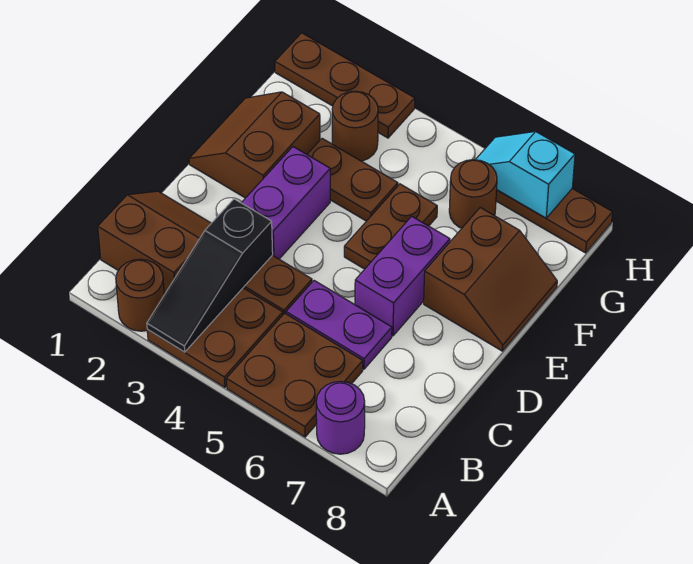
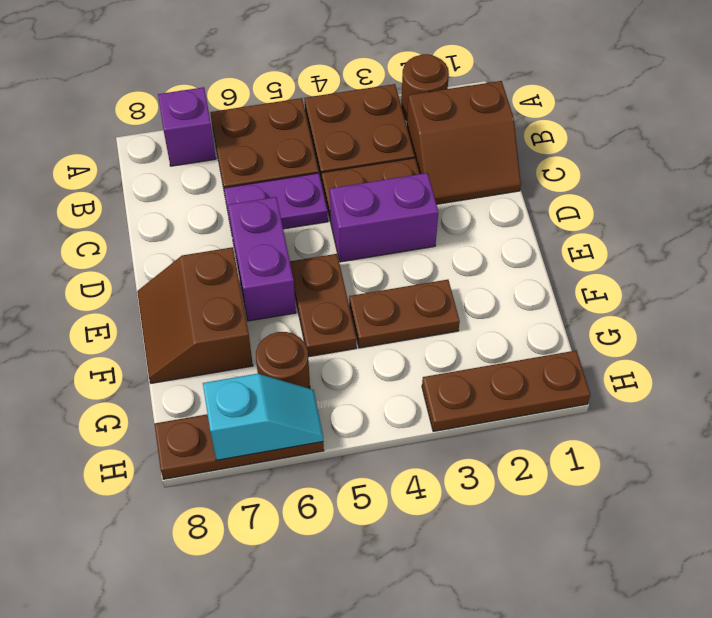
black 1x3 slope [147,199,273,352] -> none
purple 1x1 round brick [316,381,365,454] -> purple 1x1 brick [158,87,216,166]
purple 1x2 brick [242,147,330,259] -> purple 1x2 brick turned to [330,173,438,262]
brown 2x2 slope [189,92,320,198] -> none
brown 1x1 round brick [332,91,378,161] -> none

